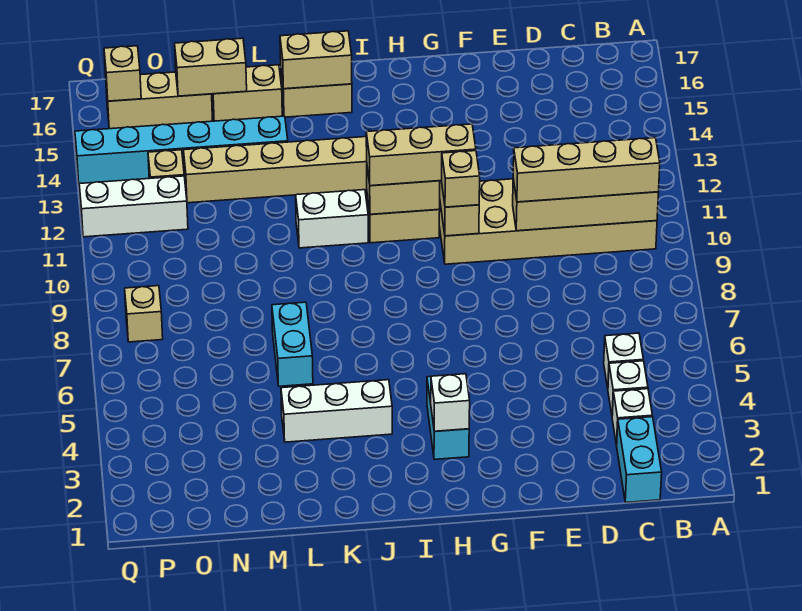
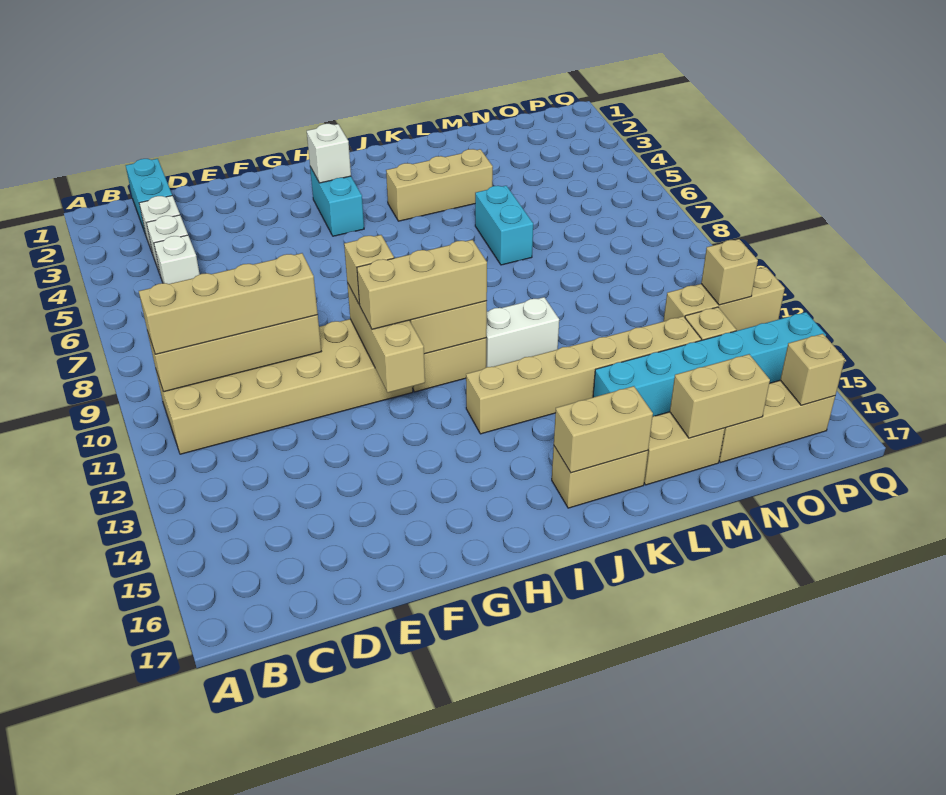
white 1x3 brick [281,380,392,442] -> tan 1x3 brick [386,149,493,221]
white 1x3 brick [79,176,188,237] -> tan 1x3 brick [664,267,785,331]
tan 1x1 brick [125,286,163,342] -> tan 1x1 brick moved to [701,239,758,305]

